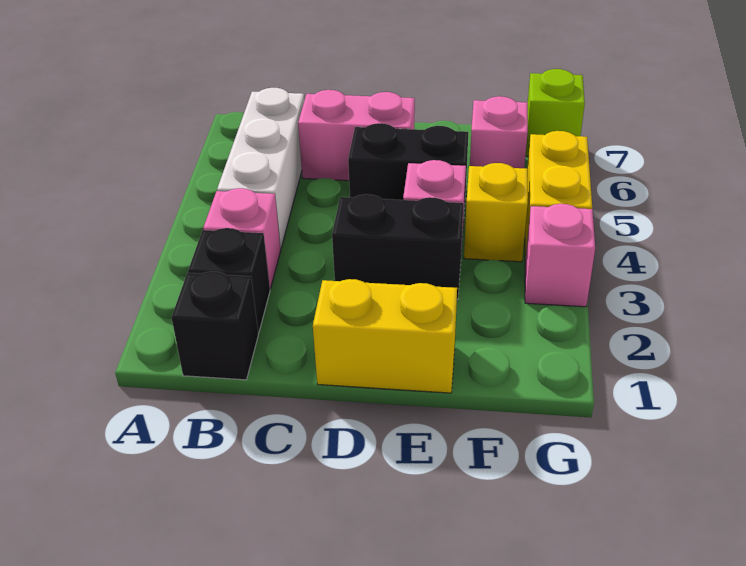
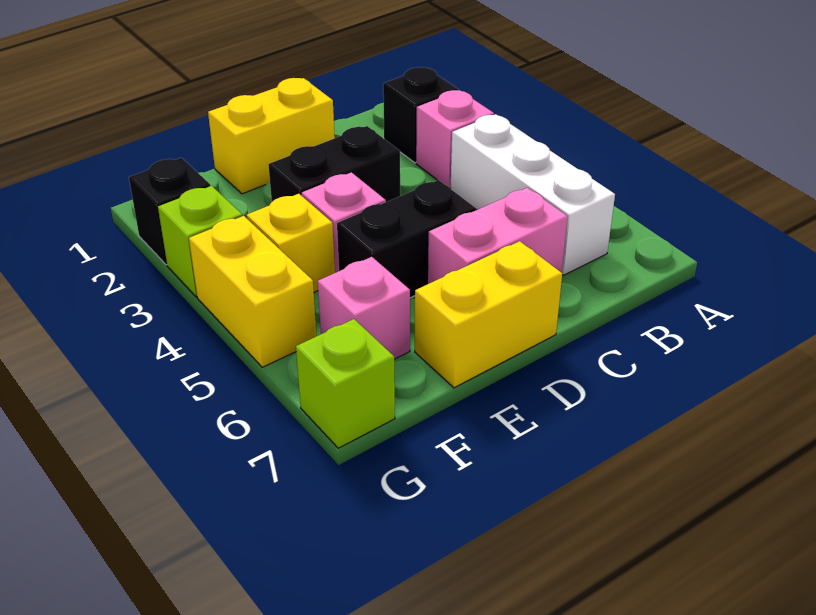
black 1x1 brick [172,271,259,380] -> black 1x1 brick moved to [129,158,210,265]
none -> yellow 1x2 brick [415,241,562,388]
pink 1x1 brick [525,204,595,307] -> lime 1x1 brick [158,186,242,297]

